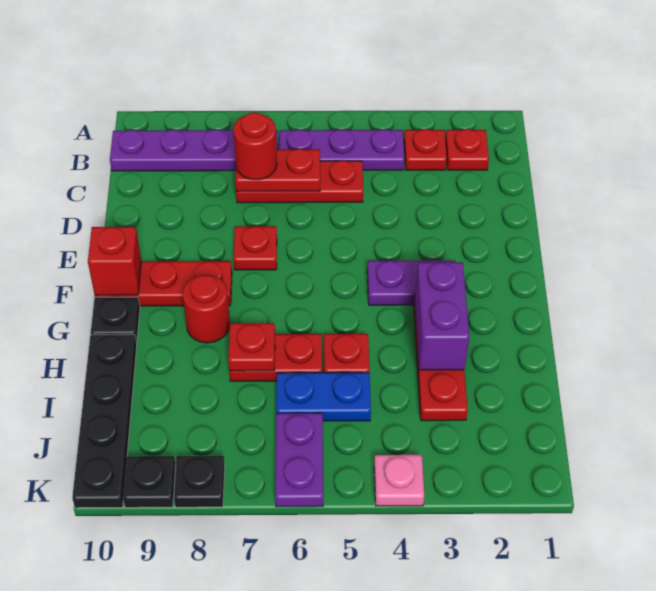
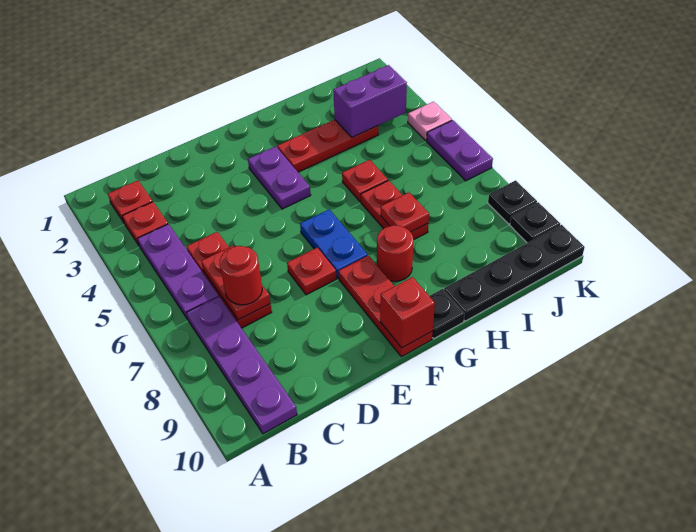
purple 1x2 brick [415,262,469,370] -> purple 1x2 brick moved to [333,65,407,137]
blue 1x2 plate [276,373,371,421] -> blue 1x2 plate moved to [300,209,368,278]
purple 1x2 plate [275,413,323,507] -> purple 1x2 plate turned to [427,120,493,181]

